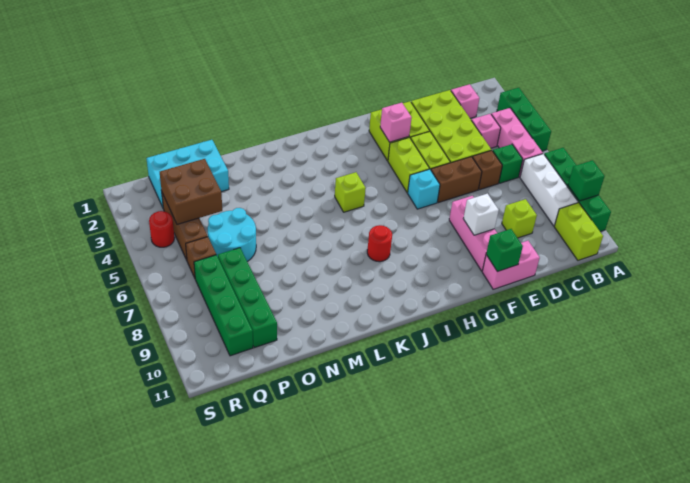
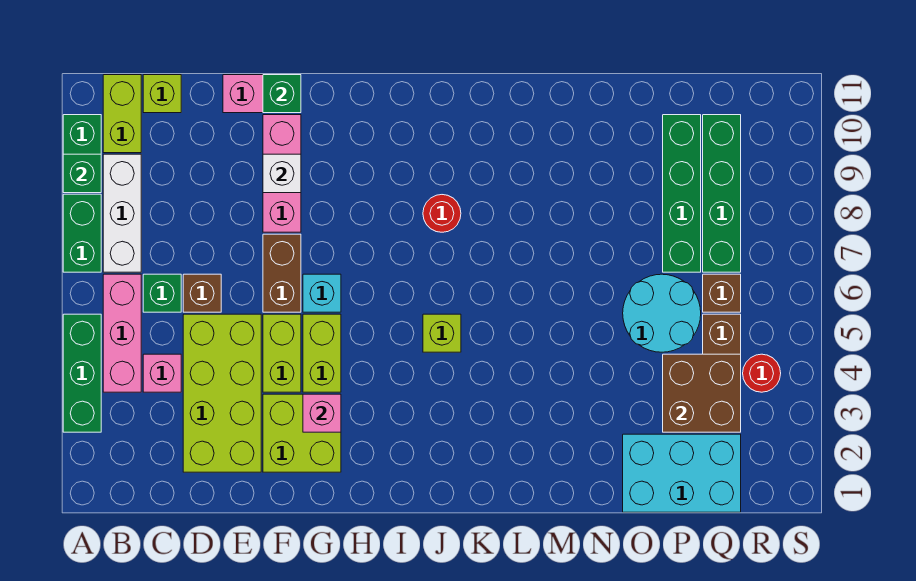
pink 1x1 brick [451,84,479,118] -> none
lime 1x1 brick [502,199,537,238] -> lime 1x1 brick moved to [143,75,181,113]
brown 1x2 brick [431,157,482,203] -> brown 1x2 brick turned to [263,234,301,312]

